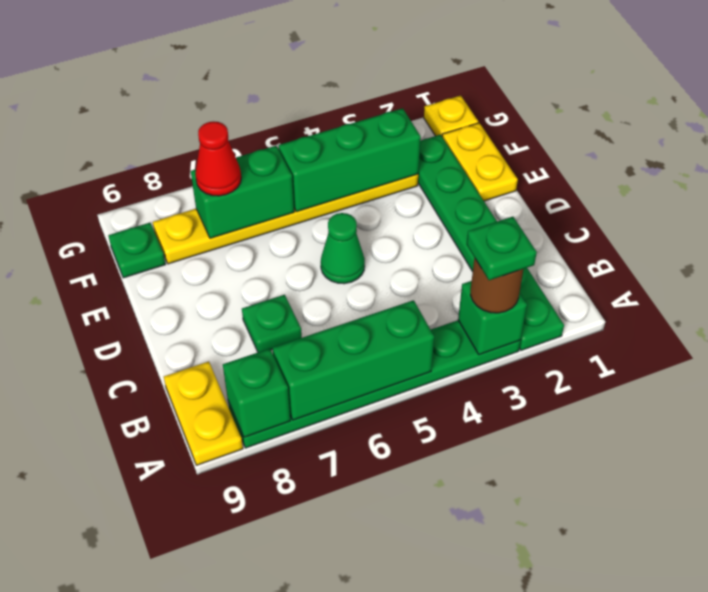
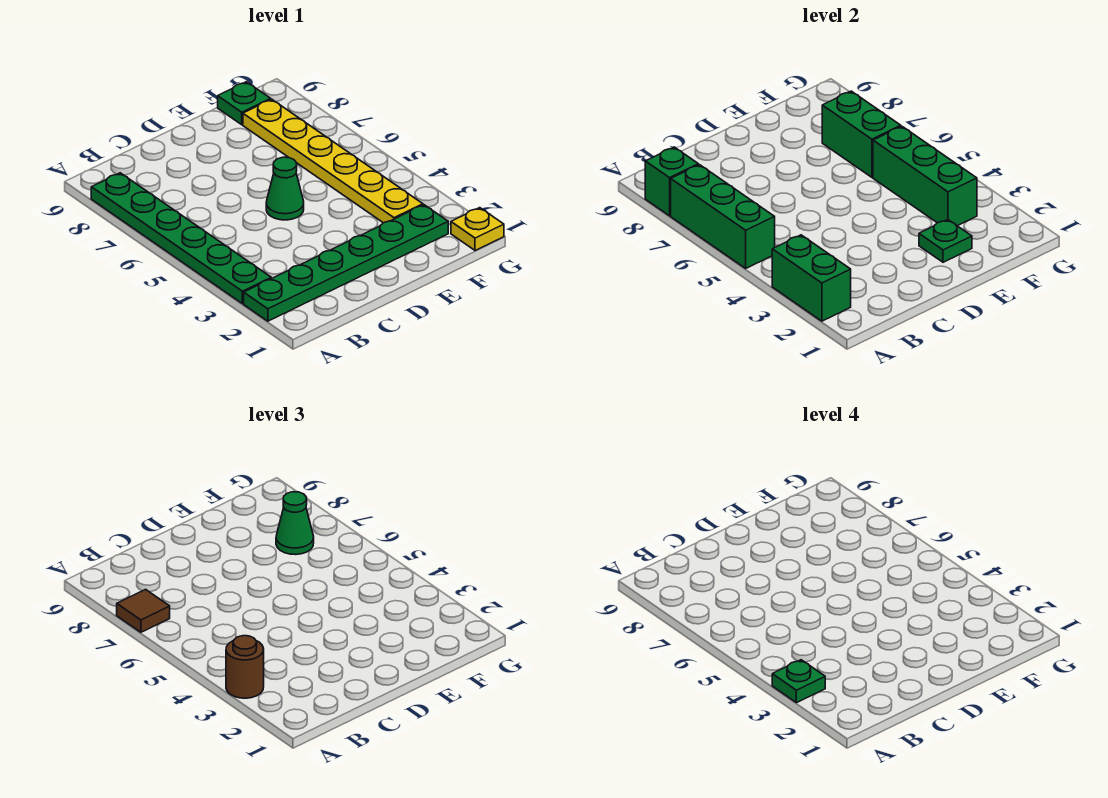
green 1x1 brick [458,281,527,355] -> green 1x2 brick [772,235,851,321]
none -> brown 1x1 tile [117,589,170,632]
yellow 1x2 plate [164,361,243,465] -> none
green 1x1 plate [242,295,302,352] -> green 1x1 plate moved to [919,219,972,262]
yellow 1x2 plate [442,123,518,201] -> none
red 1x1 cone [195,121,241,196] -> green 1x1 cone [276,492,314,555]

